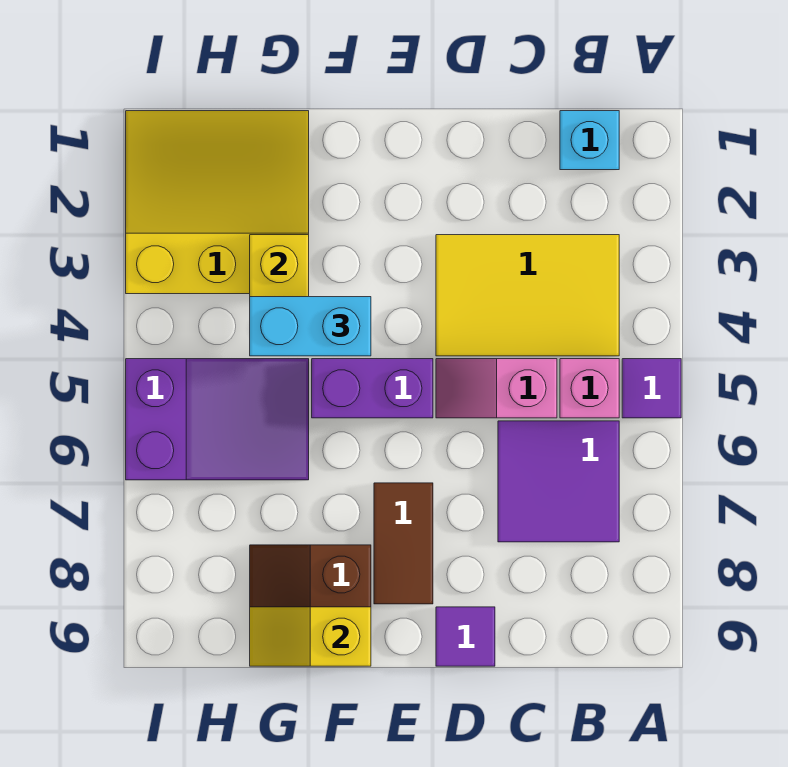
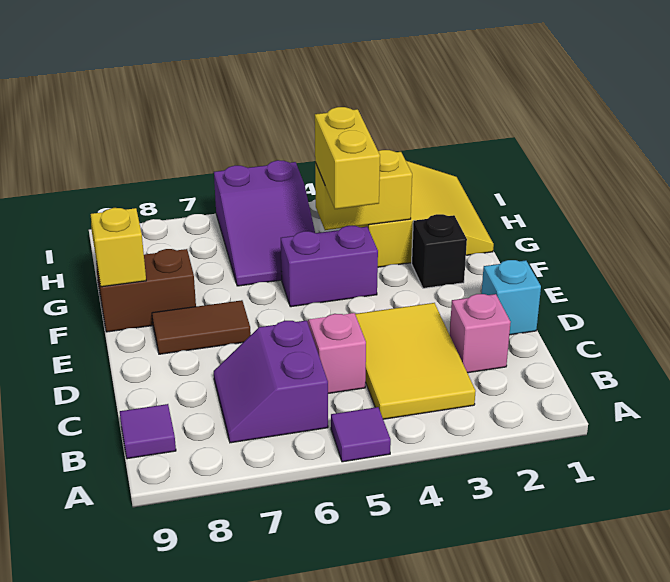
cyan 1x1 brick [560,111,619,170] -> cyan 1x1 brick moved to [482,260,541,335]
pink 1x1 brick [560,359,619,418] -> pink 1x1 brick moved to [450,294,511,373]
purple 2x2 tile [498,421,619,542] -> purple 2x2 slope [214,320,328,443]
purple 1x1 tile [436,607,495,666] -> purple 1x1 tile moved to [120,404,176,459]
purple 1x2 brick [312,359,433,418] -> purple 1x2 brick turned to [281,226,378,307]
none -> black 1x1 brick [412,214,467,288]
cyan 1x2 brick [250,297,371,356] -> yellow 1x2 brick [315,107,380,209]

